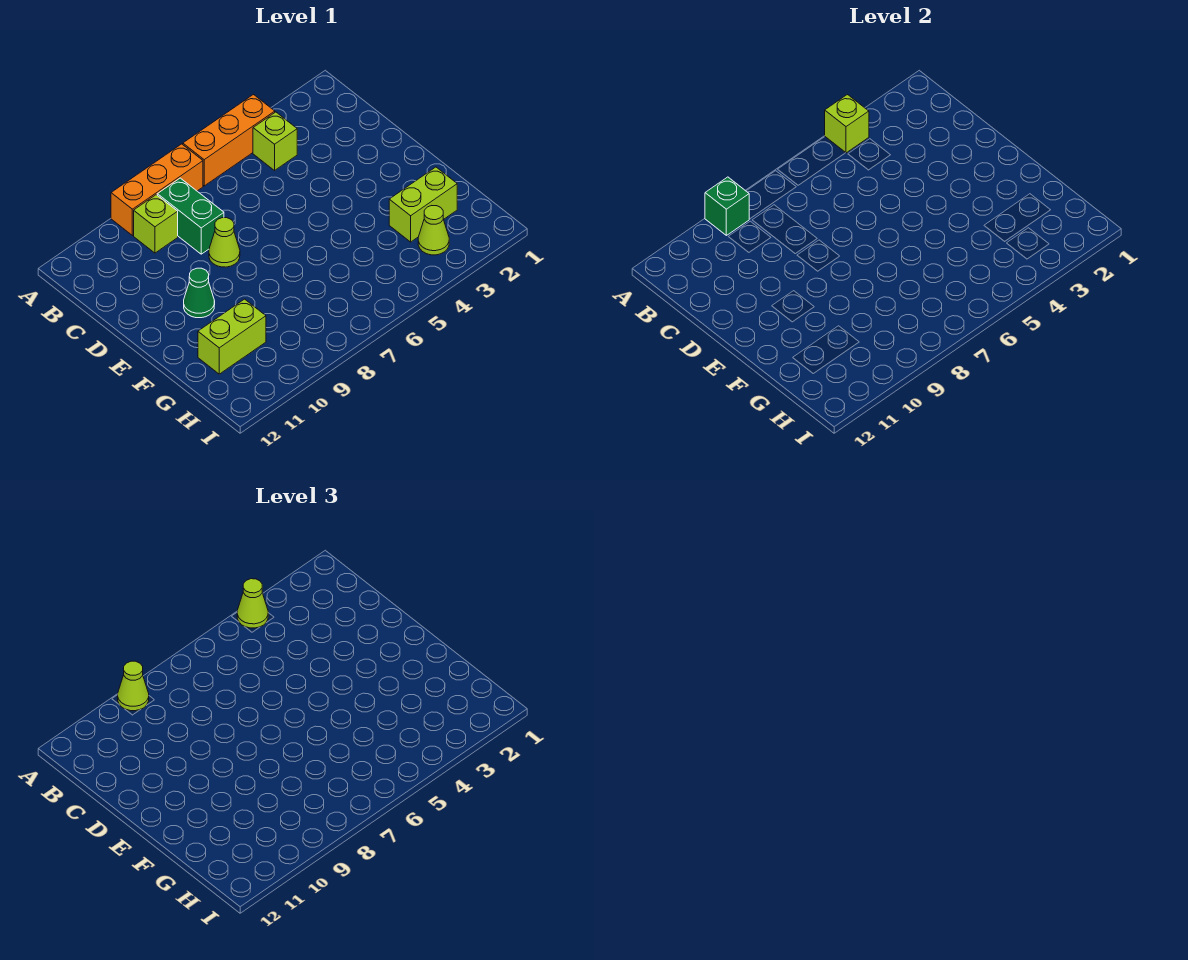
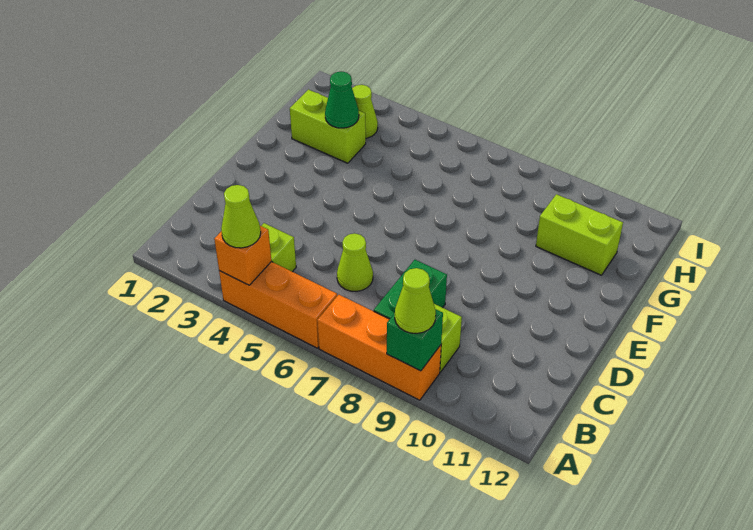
lime 1x1 brick [825,95,869,153] -> orange 1x1 brick [214,226,271,285]
lime 1x1 cone [209,218,240,267] -> lime 1x1 cone moved to [337,233,373,291]
green 1x1 cone [184,268,215,318] -> green 1x1 cone moved to [325,72,359,128]

